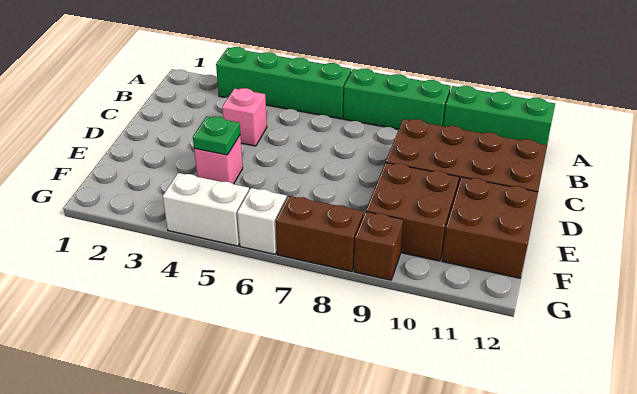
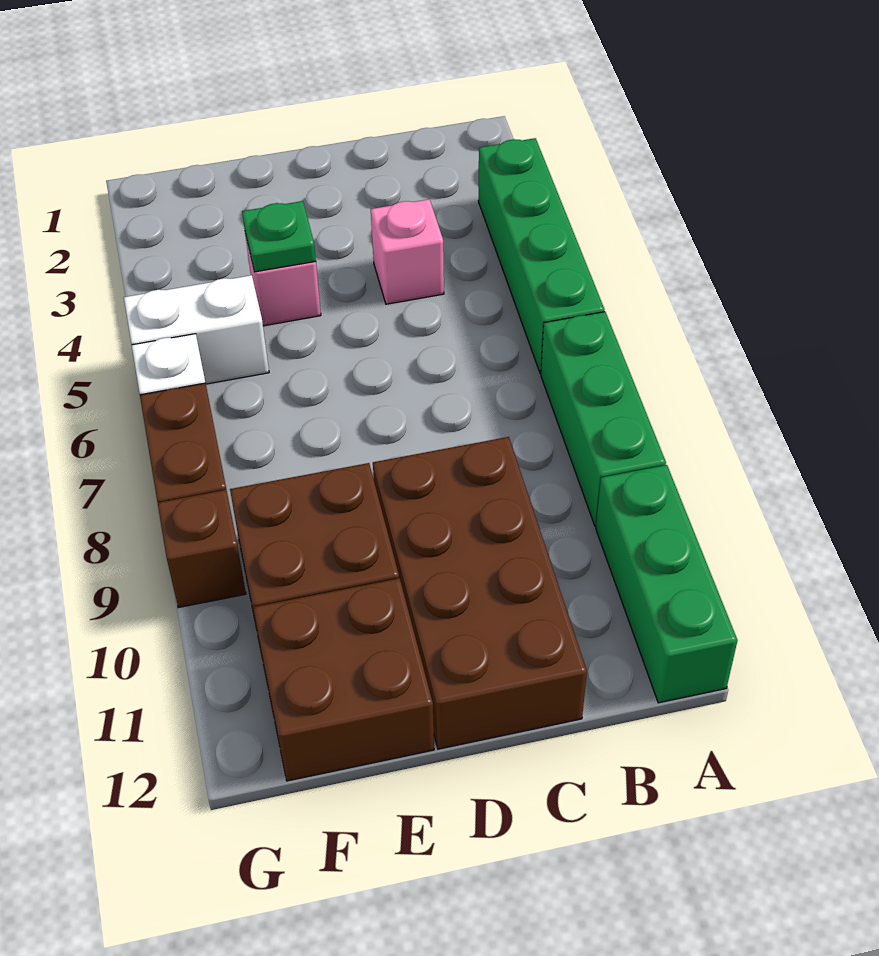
white 1x2 brick [163,173,249,246] -> white 1x2 brick turned to [124,275,269,384]

